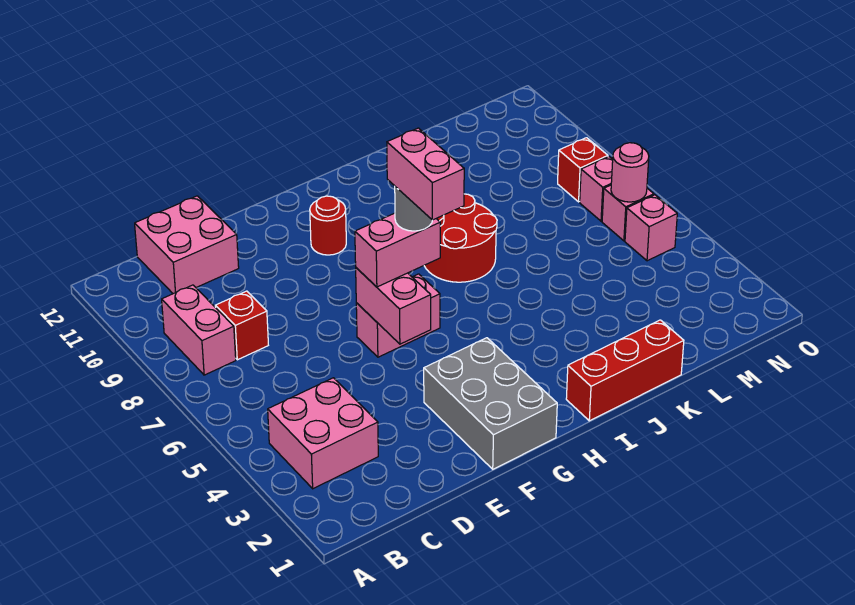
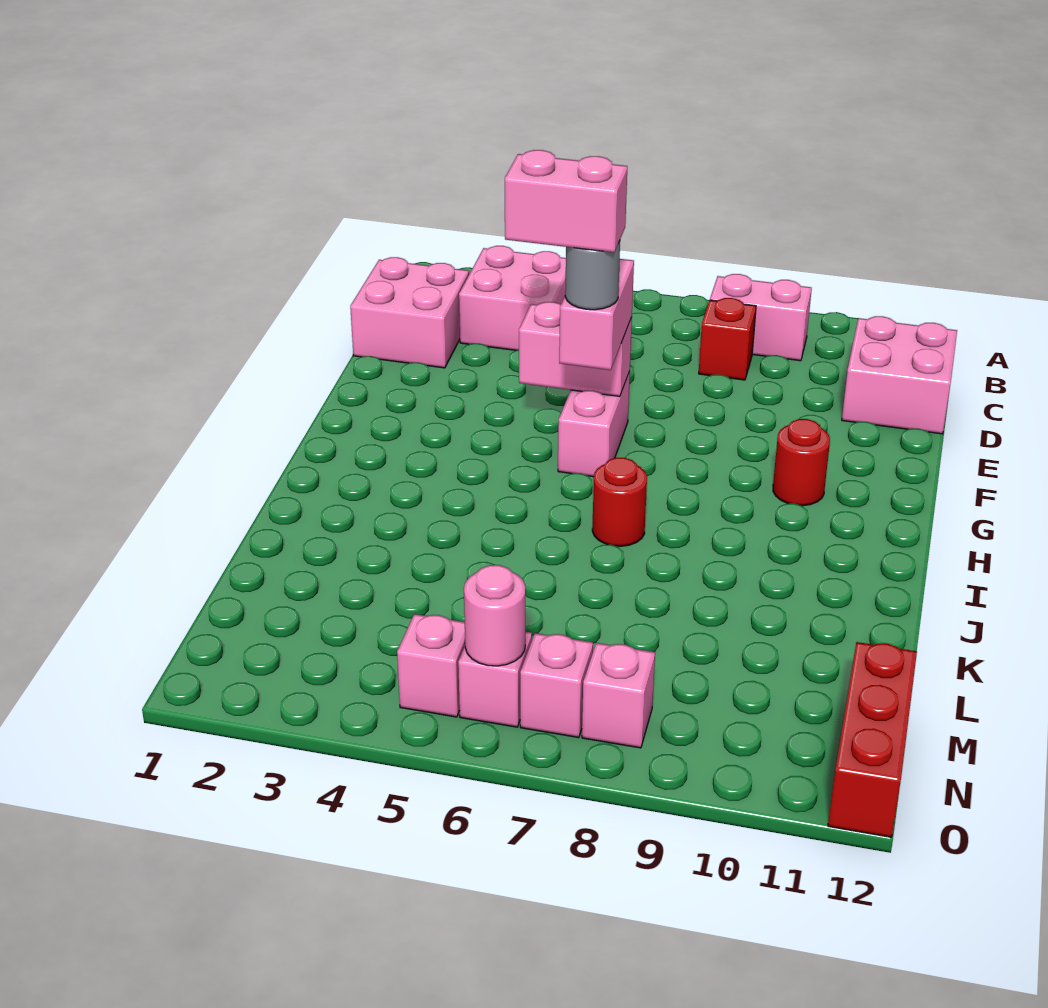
none -> pink 2x2 brick [350,257,469,368]
grey 2x3 brick [424,338,557,469] -> none
red 1x3 brick [566,320,684,421] -> red 1x3 brick moved to [828,642,917,837]
red 2x2 round brick [424,194,497,282] -> red 1x1 round brick [592,458,647,546]
red 1x1 brick [558,138,608,202] -> pink 1x1 brick [582,643,655,748]

